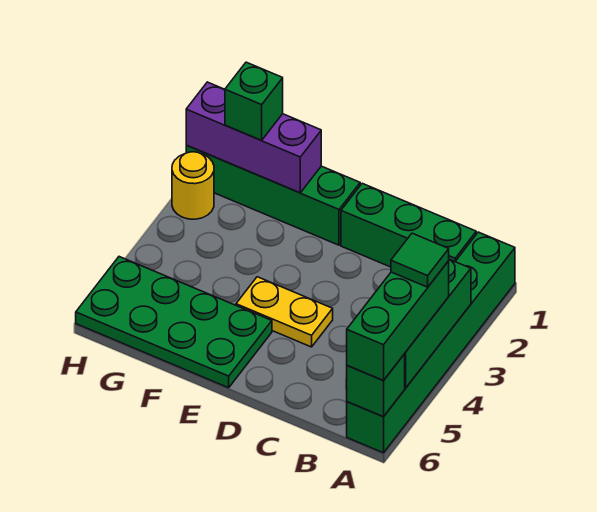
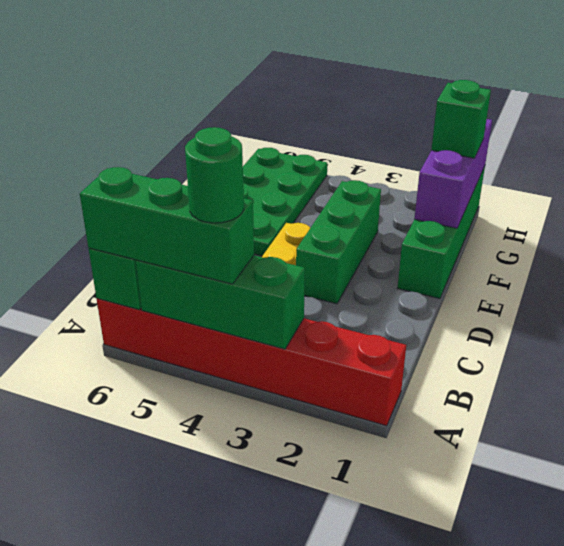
green 1x6 brick [347,232,515,453] -> red 1x6 brick [97,298,406,426]
green 1x1 tile [391,233,449,287] -> green 1x1 round brick [185,127,244,223]
green 1x3 brick [341,183,476,267] -> green 1x3 brick moved to [296,180,381,304]
yellow 1x1 round brick [172,152,214,219] -> none

